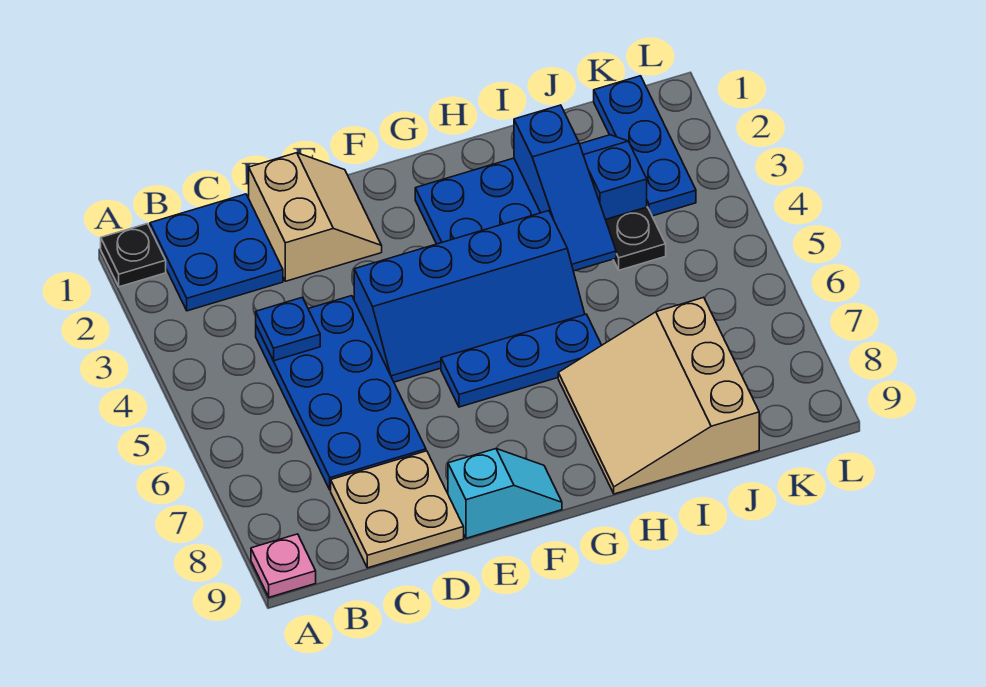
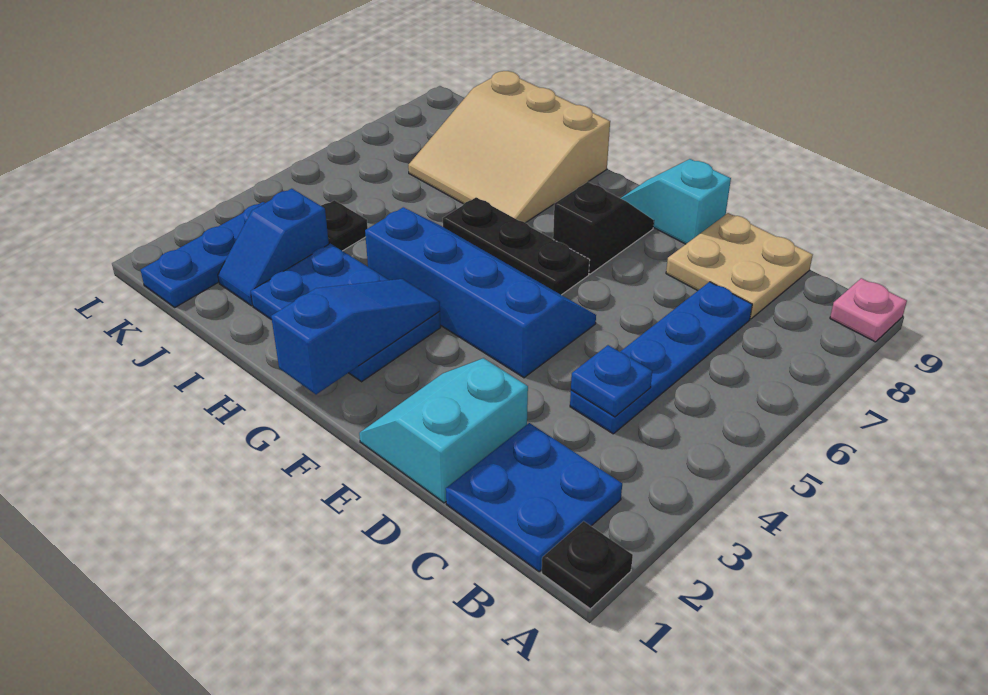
blue 2x4 plate [256,296,426,490] -> blue 1x4 plate [570,282,752,434]
tan 2x2 slope [249,153,382,281] -> cyan 2x2 slope [359,358,528,503]
blue 1x3 plate [441,314,602,407] -> black 1x3 plate [443,197,590,295]
none -> black 1x2 slope [553,182,654,274]
tan 3x3 slope [558,297,759,494] -> tan 3x3 slope turned to [408,71,610,223]
blue 1x3 slope [514,105,616,271] -> blue 1x3 slope moved to [271,279,440,394]

